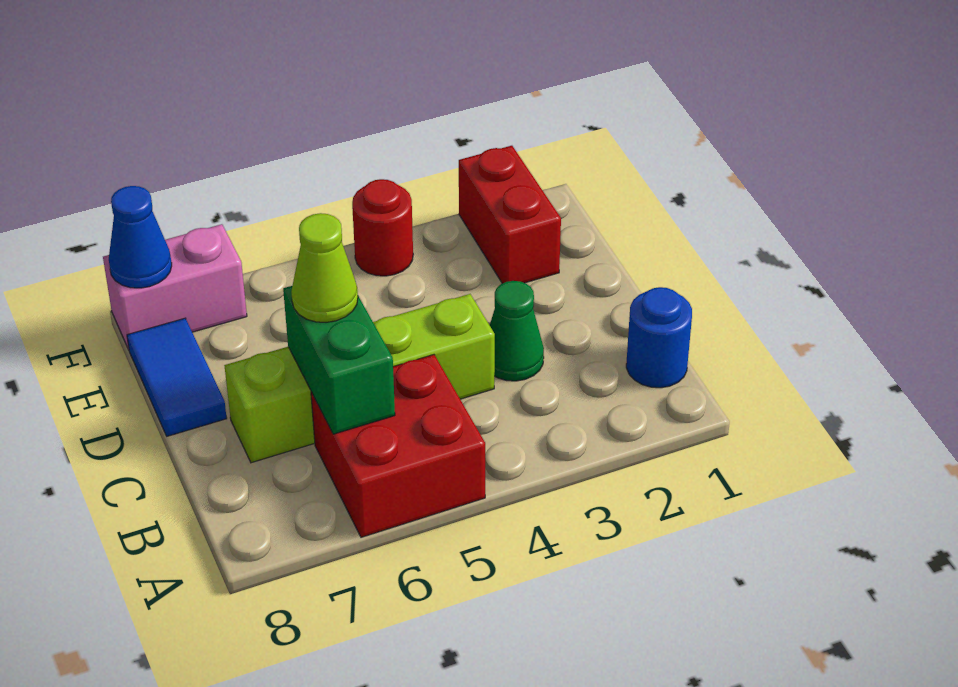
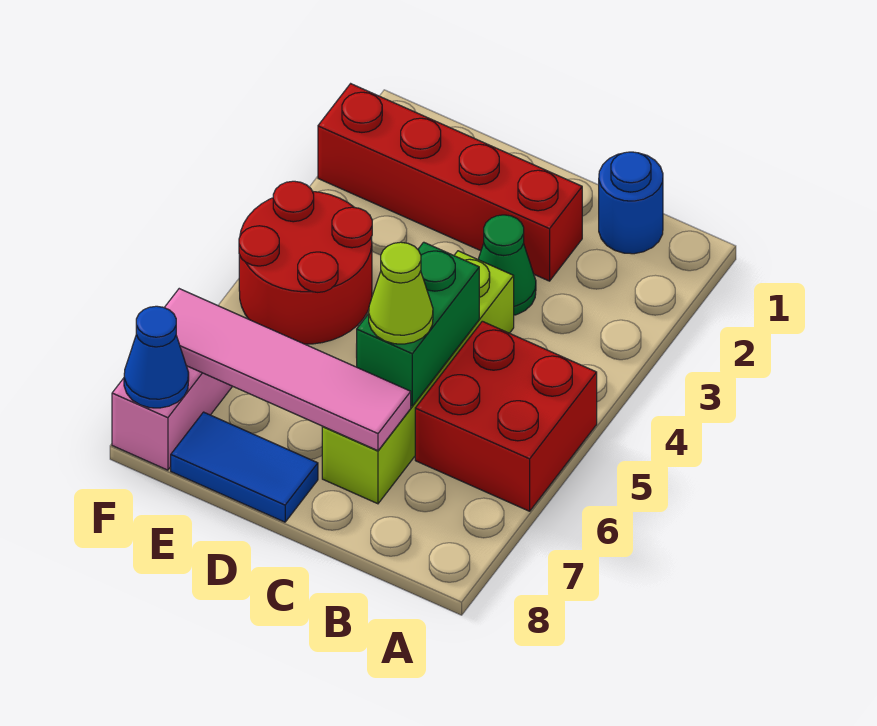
green 1x2 brick [283,286,395,434] -> green 1x2 brick turned to [356,242,479,406]
none -> pink 1x4 tile [164,289,411,451]
red 1x2 brick [459,146,561,284] -> red 1x4 brick [318,84,582,281]
red 1x1 round brick [352,179,413,276] -> red 2x2 round brick [239,181,372,344]

